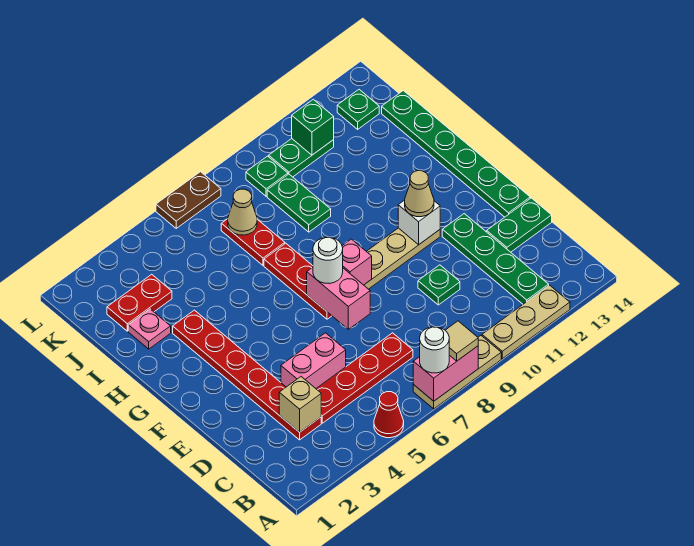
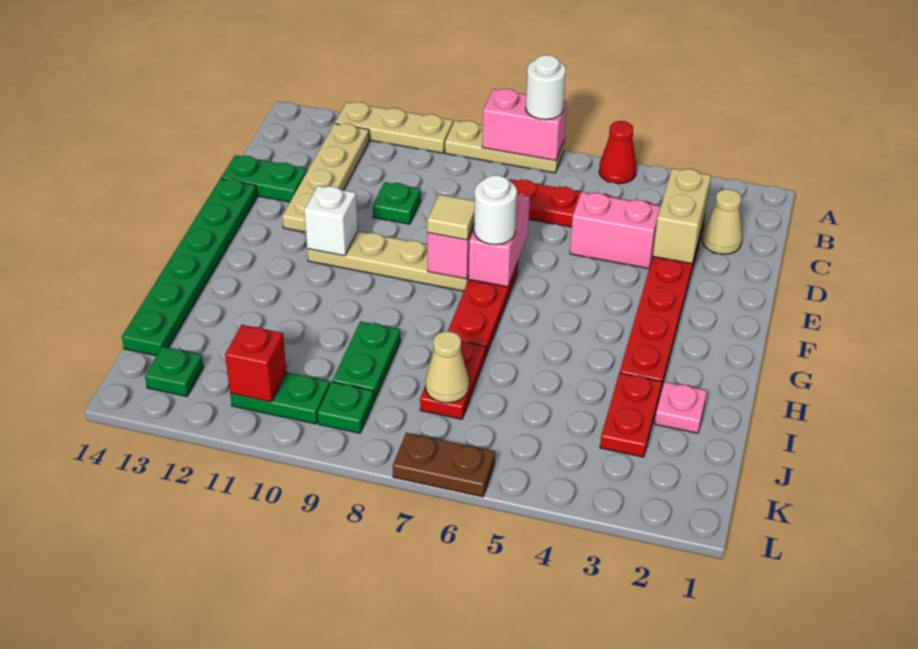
tan 1x1 tile [445,321,478,361] -> tan 1x1 tile moved to [427,195,475,240]
green 1x4 plate [442,214,549,304] -> tan 1x4 plate [282,124,369,232]
tan 1x1 brick [279,377,321,432] -> tan 1x2 brick [653,168,711,264]
tan 1x1 cone [405,171,434,217] -> tan 1x1 cone moved to [702,189,742,254]
red 1x2 plate [107,274,172,331] -> red 1x2 plate turned to [600,373,662,457]
green 1x1 brick [292,99,334,155] -> red 1x1 brick [225,325,287,402]

